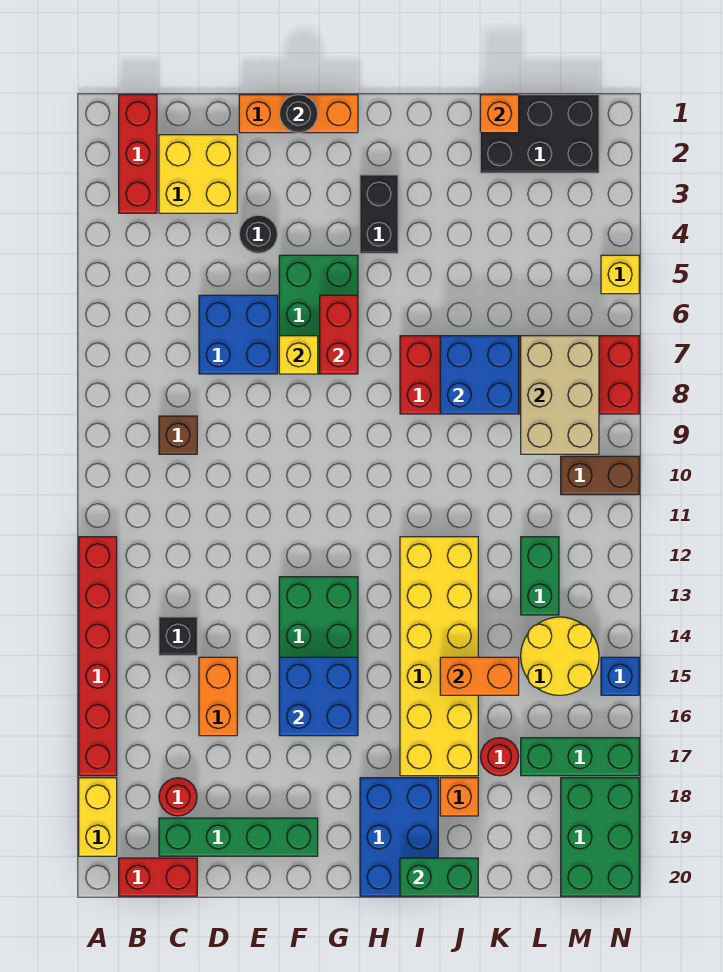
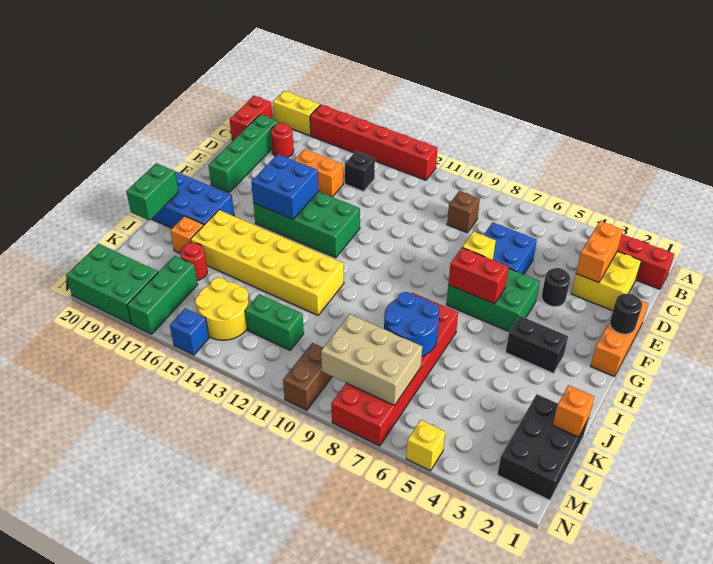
blue 2x2 brick [440,336,519,414] -> blue 2x2 round brick [384,292,439,356]
orange 1x2 brick [440,657,519,695] -> orange 1x2 brick moved to [576,221,623,283]

